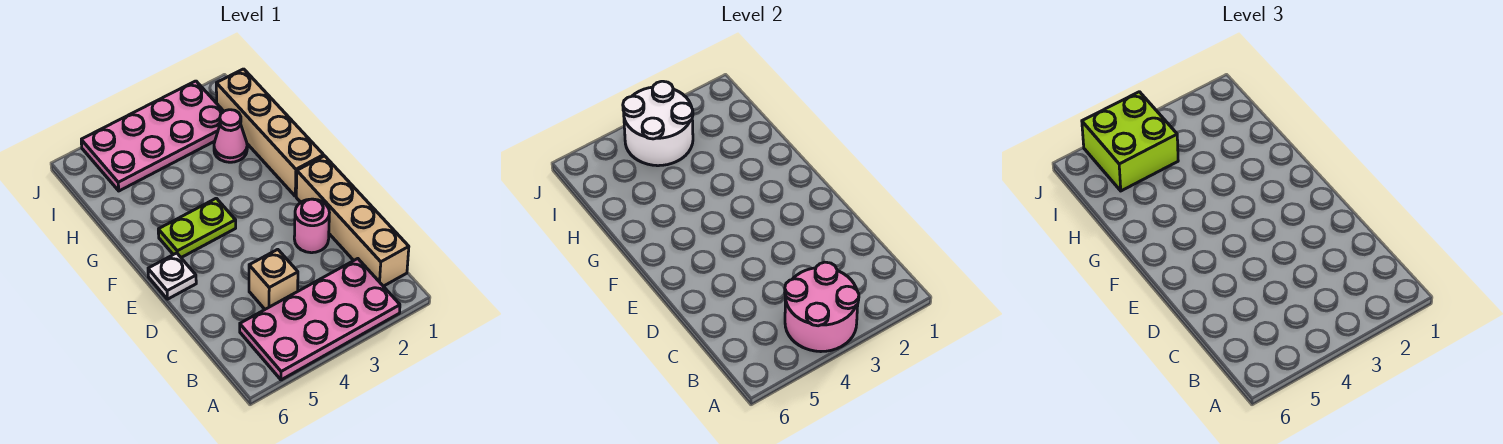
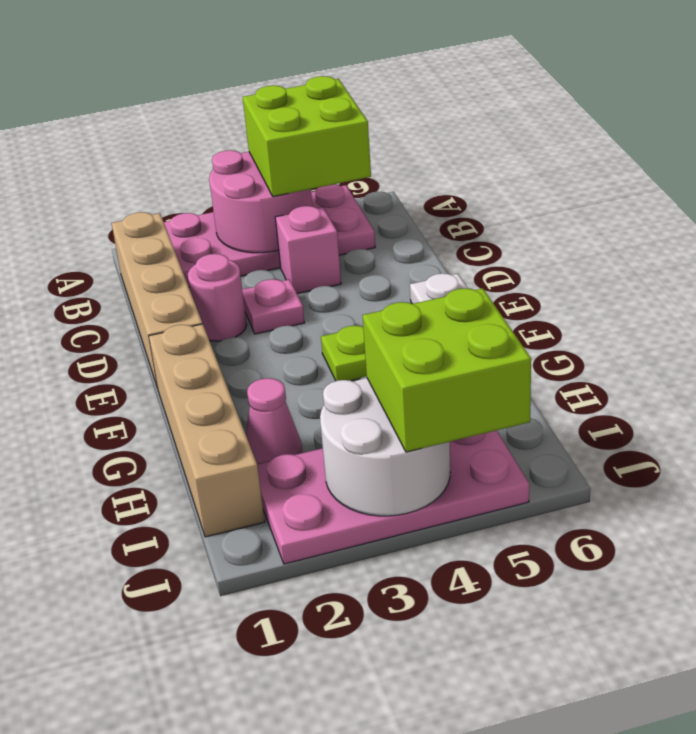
none -> lime 2x2 brick [243,76,371,197]
tan 1x1 brick [249,249,298,309] -> pink 1x1 brick [275,206,341,294]
none -> pink 1x1 plate [242,279,305,334]

